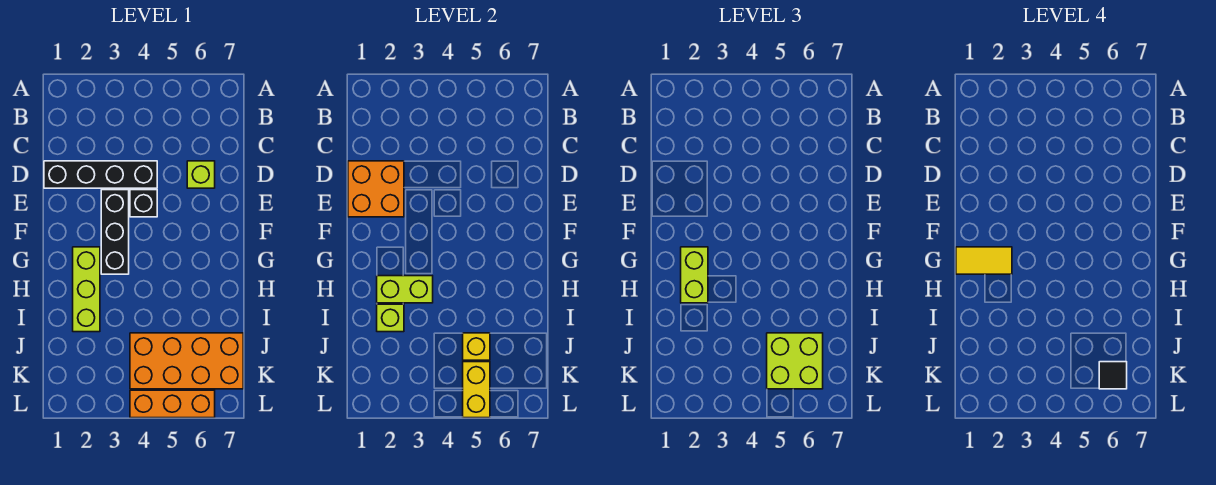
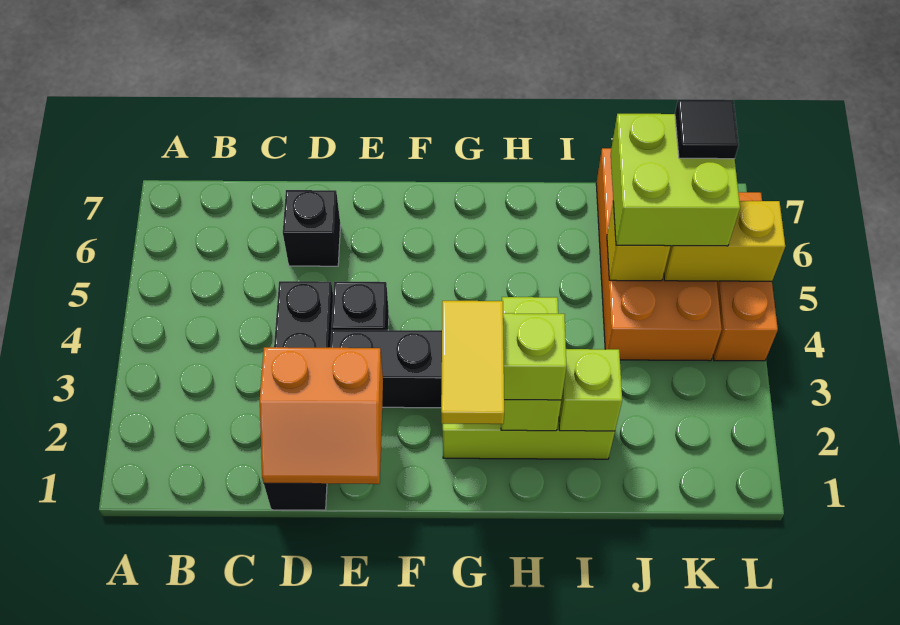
orange 2x2 brick [348,161,404,217] -> orange 2x2 slope [260,347,383,484]
lime 1x1 brick [187,161,215,188] -> black 1x1 brick [283,190,341,266]

